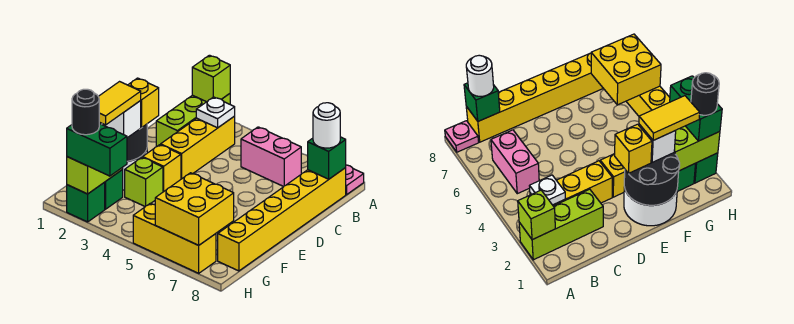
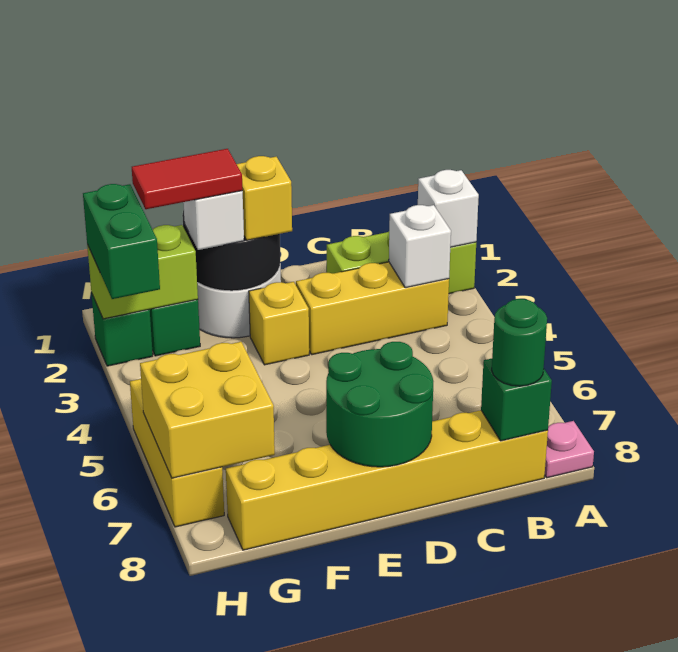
lime 1x1 brick [192,55,230,102] -> white 1x1 brick [418,170,479,247]
white 1x1 plate [196,97,235,128] -> white 1x1 brick [389,205,451,288]
pink 1x2 brick [241,127,302,187] -> none
white 1x1 round brick [313,103,340,148] -> green 1x1 round brick [492,299,547,386]
none -> green 2x2 round brick [326,342,433,467]
yellow 1x2 tile [98,82,141,125] -> red 1x2 tile [132,149,243,209]
lime 1x1 brick [125,157,163,206] -> none
black 1x1 round brick [72,89,99,135] -> none

